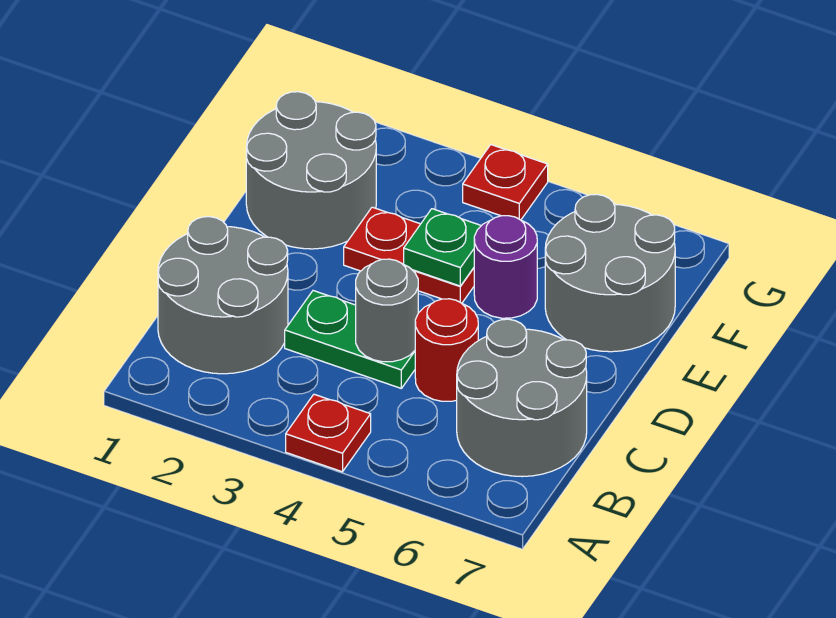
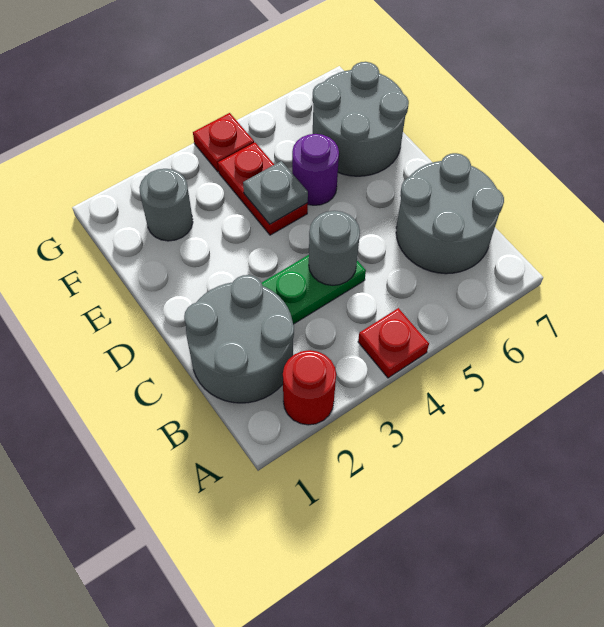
red 1x1 round brick [415,299,478,401] -> red 1x1 round brick moved to [283,350,336,425]
grey 2x2 round brick [246,92,376,249] -> grey 1x1 round brick [139,169,193,241]
red 1x2 plate [344,207,474,303] -> red 1x2 plate turned to [218,143,308,235]
green 1x1 plate [404,209,481,286] -> grey 1x1 plate [243,161,308,224]

